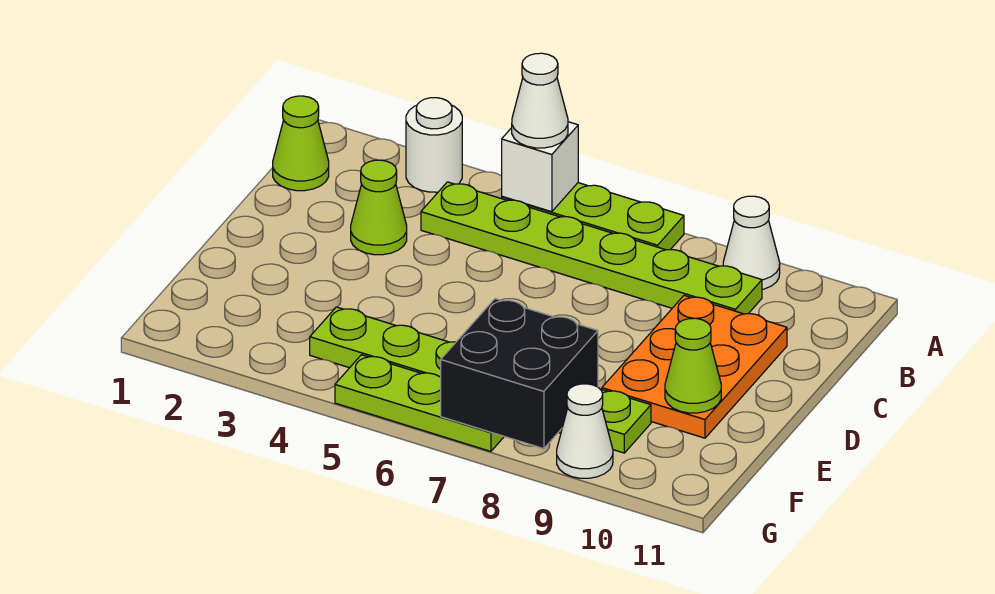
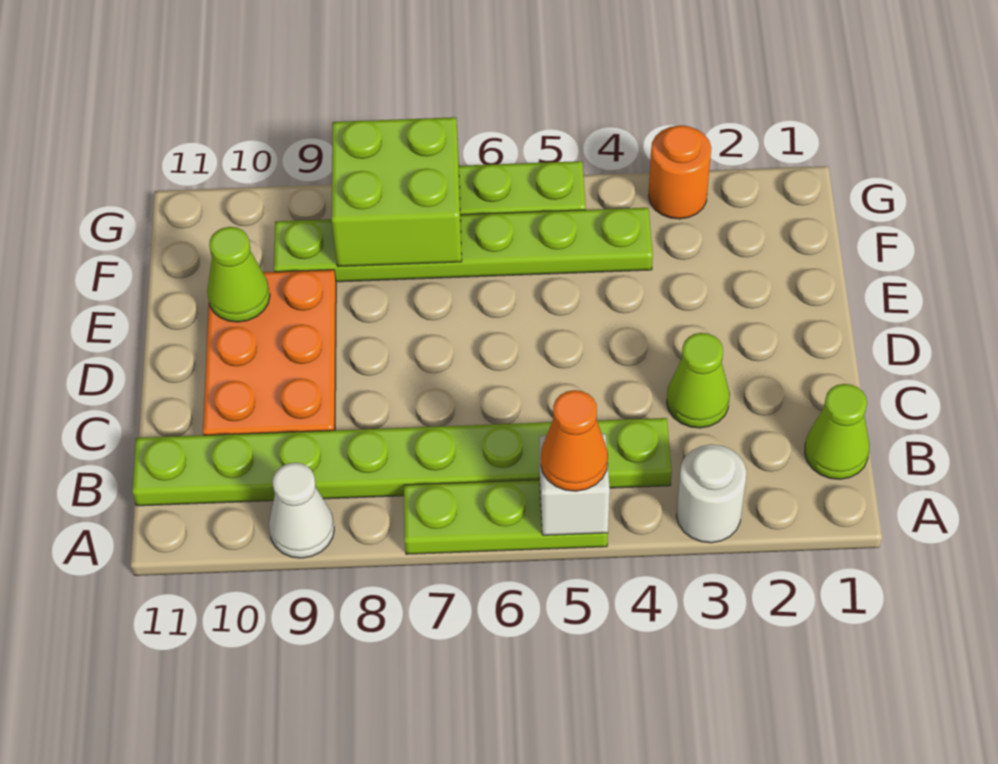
white 1x1 cone [512,53,568,148] -> orange 1x1 cone [541,390,608,491]
lime 1x6 plate [421,182,762,314] -> lime 1x8 plate [132,418,672,506]
black 2x2 brick [441,299,598,449] -> lime 2x2 brick [332,117,462,267]
none -> orange 1x1 round brick [648,125,711,219]
white 1x1 cone [557,384,613,478] -> none

